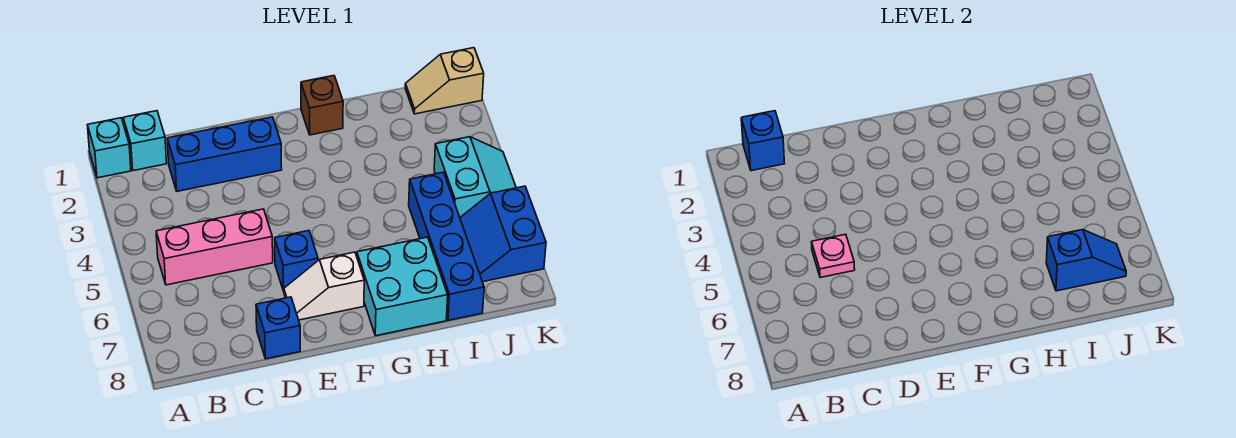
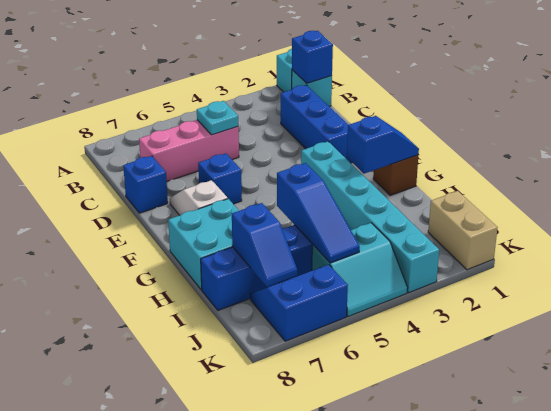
pink 1x3 brick [156,209,273,285] -> pink 1x3 brick turned to [139,120,239,181]
pink 1x1 plate [812,234,855,278] -> cyan 1x1 plate [197,101,239,135]
none -> cyan 1x6 brick [301,141,439,293]
none -> blue 1x2 slope [347,116,419,174]
none -> blue 1x3 slope [277,163,360,263]
tan 1x2 slope [405,48,484,114] -> tan 1x2 brick [428,191,498,270]

